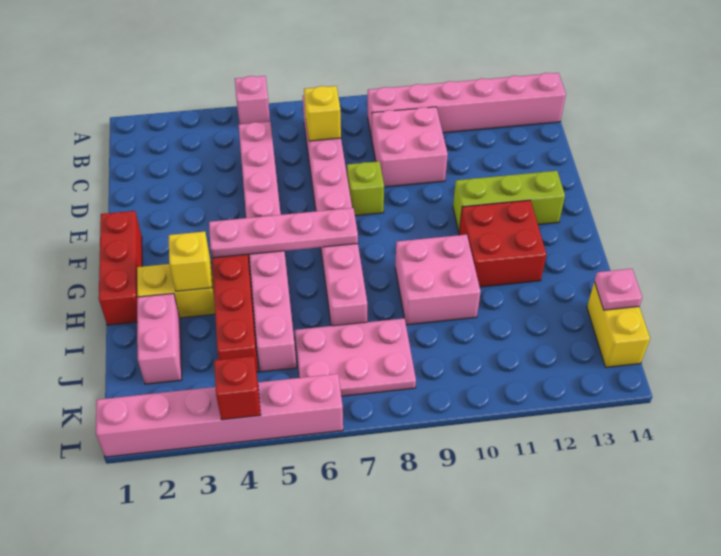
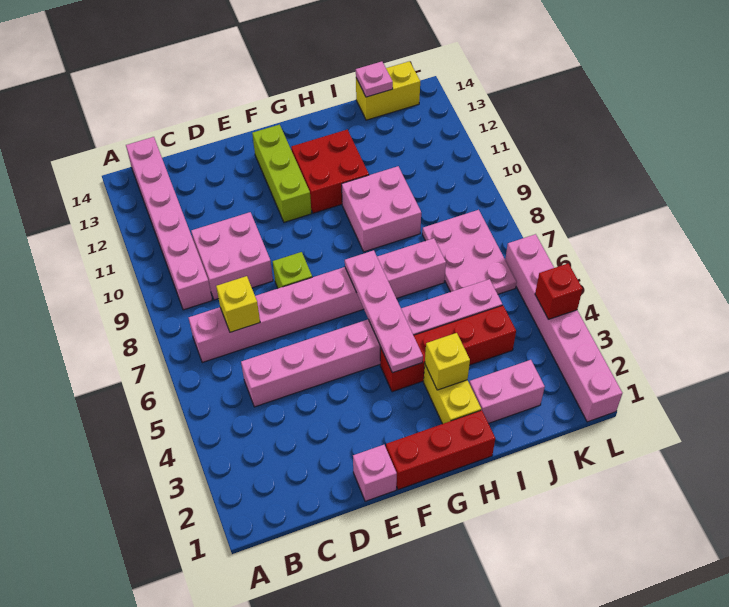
pink 1x1 brick [235,76,270,124] -> pink 1x1 brick moved to [353,445,397,501]

